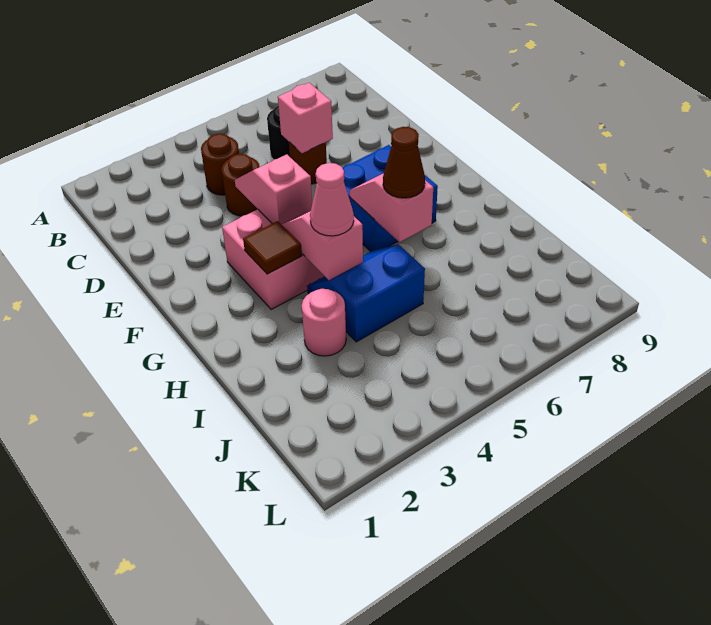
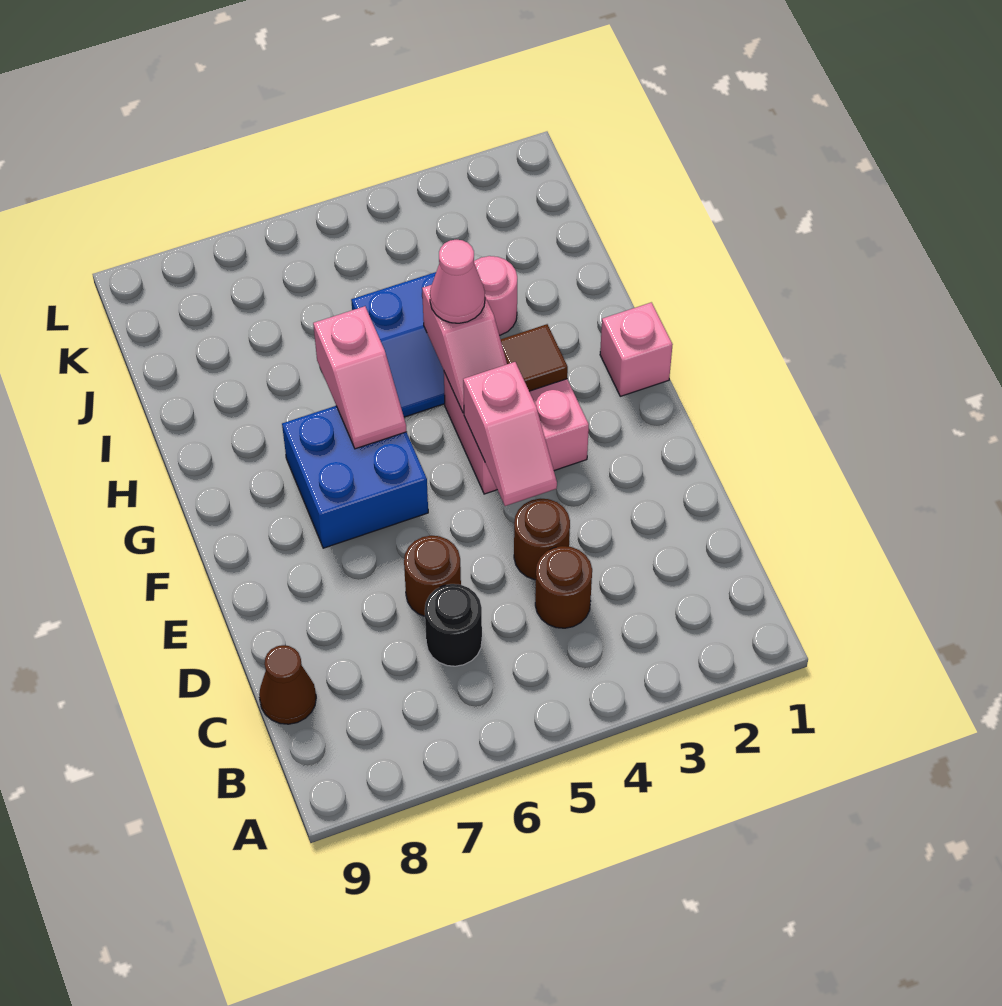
pink 1x1 brick [278,83,333,153] -> pink 1x1 brick moved to [600,302,673,396]
brown 1x1 cone [383,127,425,198] -> brown 1x1 cone moved to [259,645,316,724]

